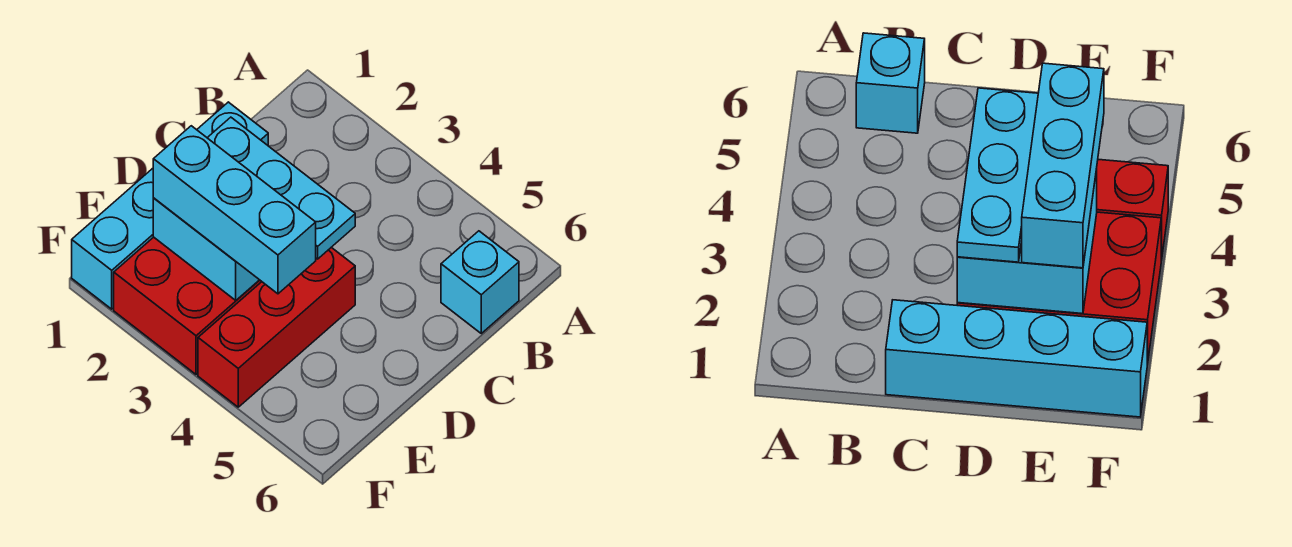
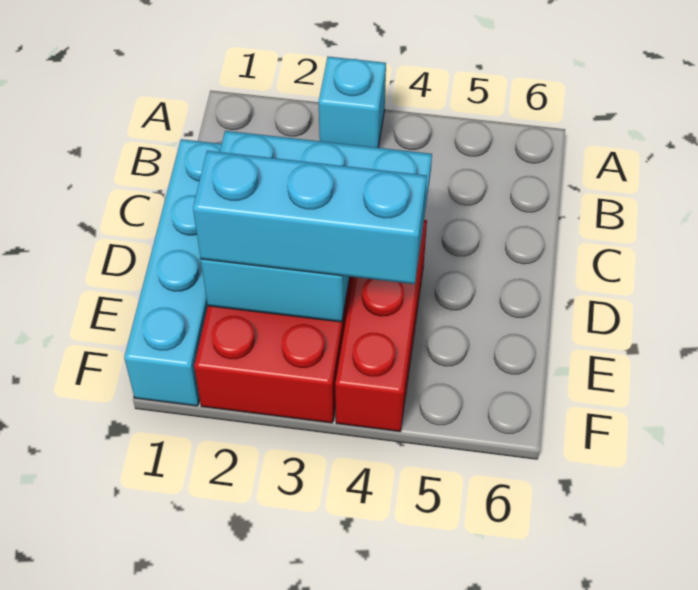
cyan 1x1 brick [441,231,519,333] -> cyan 1x1 brick moved to [319,57,386,148]

